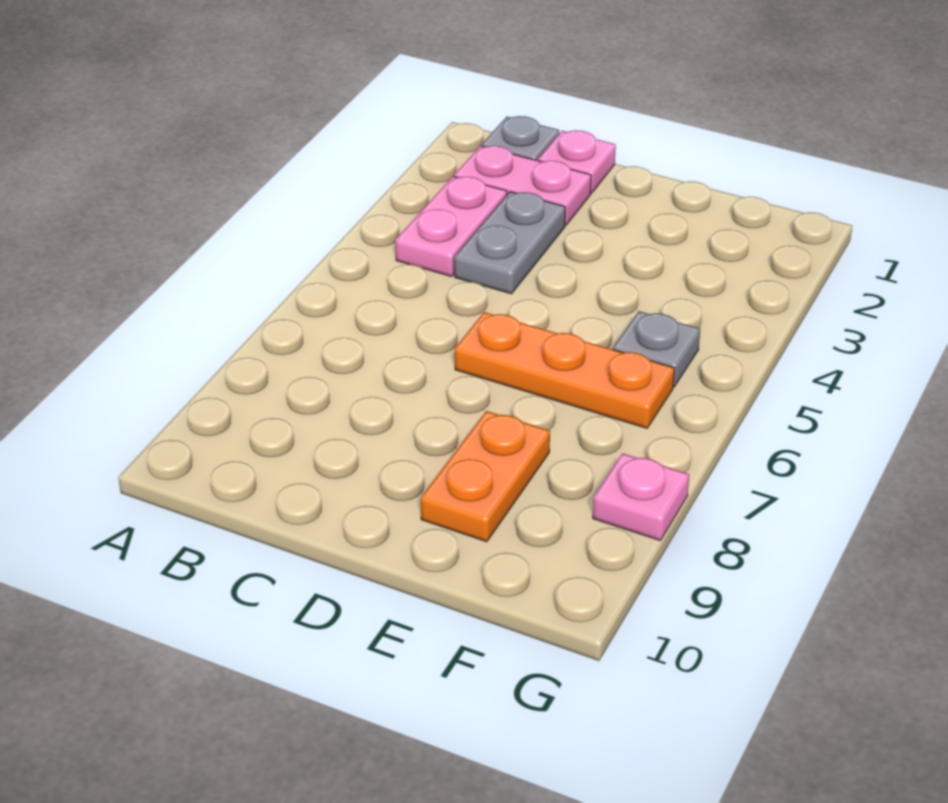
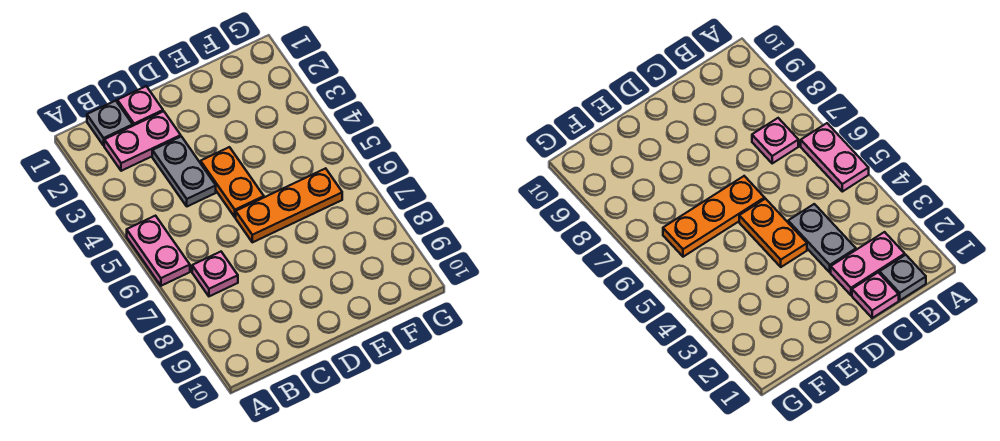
pink 1x2 plate [395,176,507,277] -> pink 1x2 plate moved to [127,216,190,286]
orange 1x2 plate [421,411,550,542] -> orange 1x2 plate moved to [201,147,264,217]
grey 1x1 plate [613,311,700,387] -> none
pink 1x1 plate [593,453,689,541] -> pink 1x1 plate moved to [192,252,238,296]

